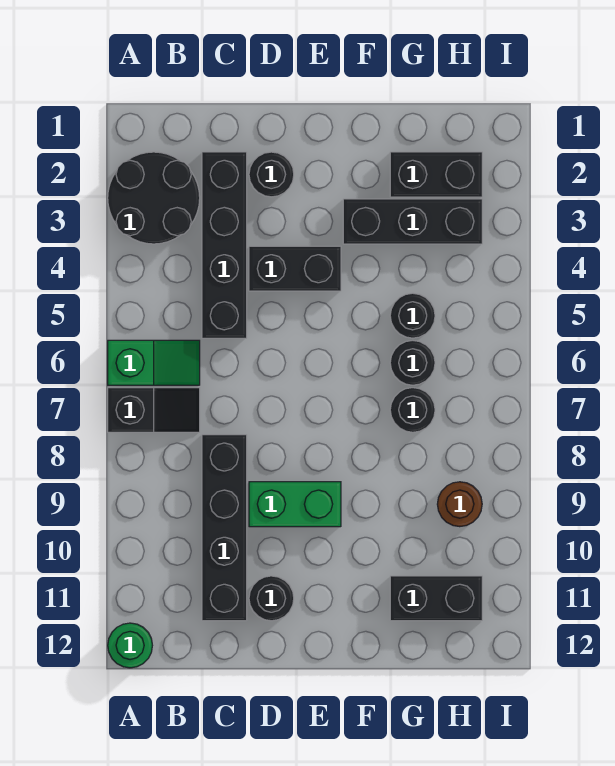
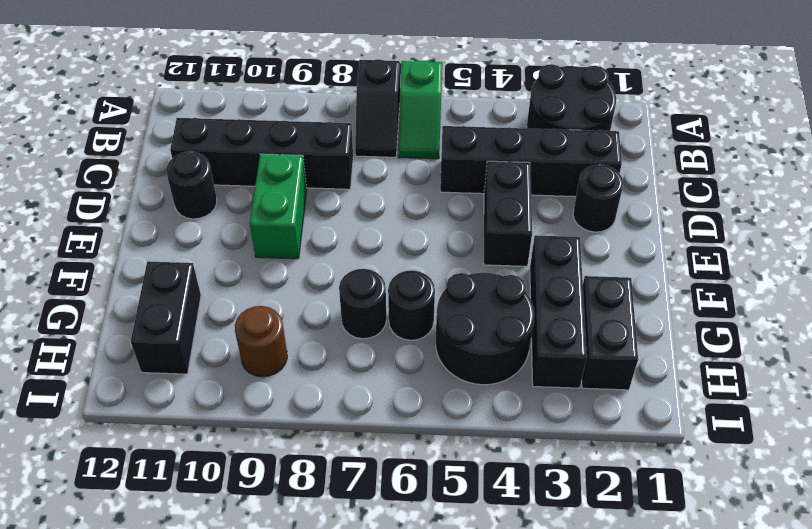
green 1x1 round brick [108,623,152,668] -> none
black 1x1 round brick [390,293,435,338] -> black 2x2 round brick [436,273,534,385]

